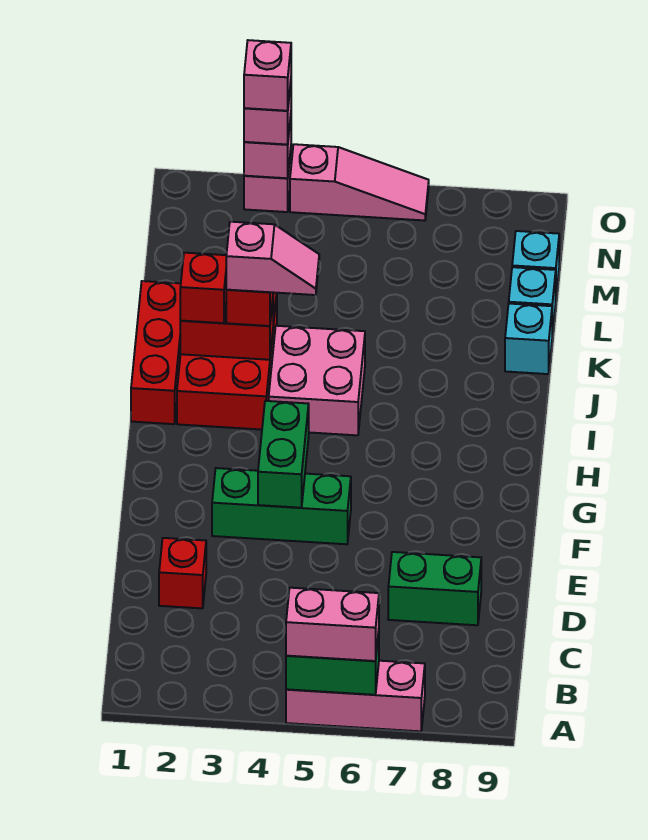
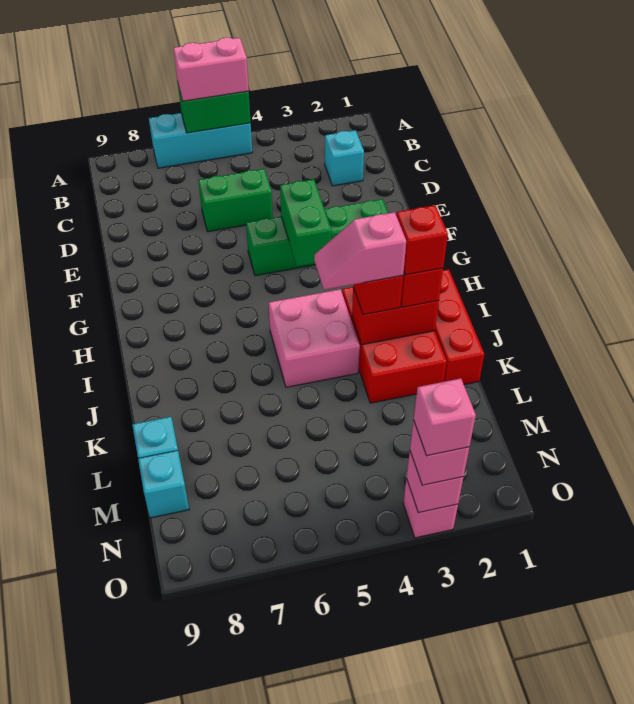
pink 1x3 brick [286,661,425,731] -> cyan 1x3 brick [149,113,252,168]
red 1x1 brick [159,538,206,608] -> red 1x1 brick moved to [397,205,448,275]
green 1x2 brick [388,552,481,625] -> green 1x2 brick moved to [198,169,273,232]
green 1x3 brick [212,468,351,544] -> green 1x4 brick [246,199,388,276]
cyan 1x1 brick [505,304,552,374] -> cyan 1x1 brick moved to [325,130,364,186]
pink 1x3 slope [290,144,429,220] -> none

